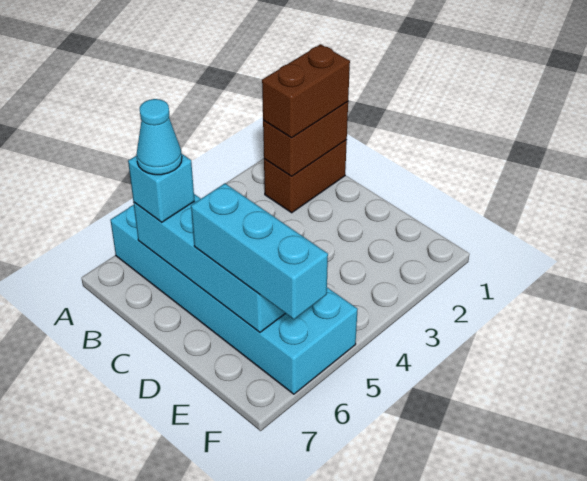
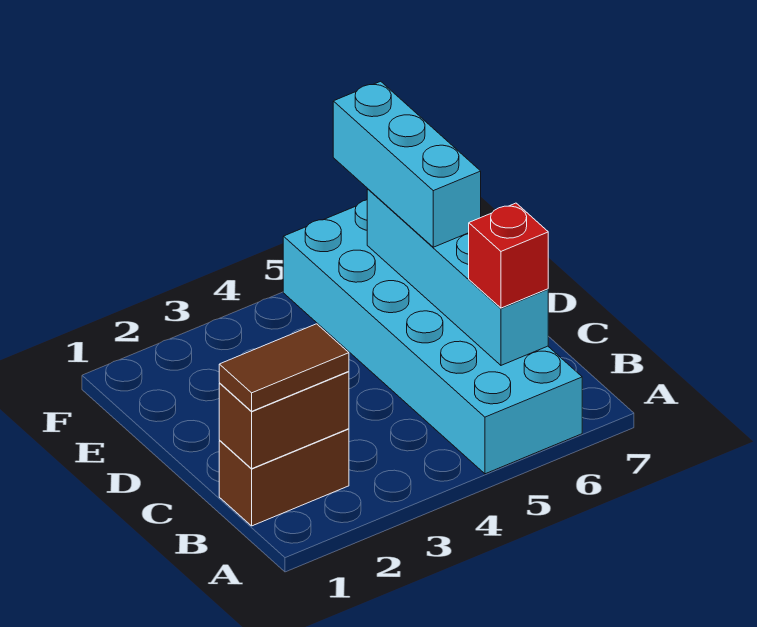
brown 1x2 brick [262,44,350,138] -> brown 1x2 tile [219,324,349,411]
cyan 1x1 brick [128,154,194,222] -> red 1x1 brick [469,203,548,308]
cyan 1x1 cone [136,99,182,175] -> none

